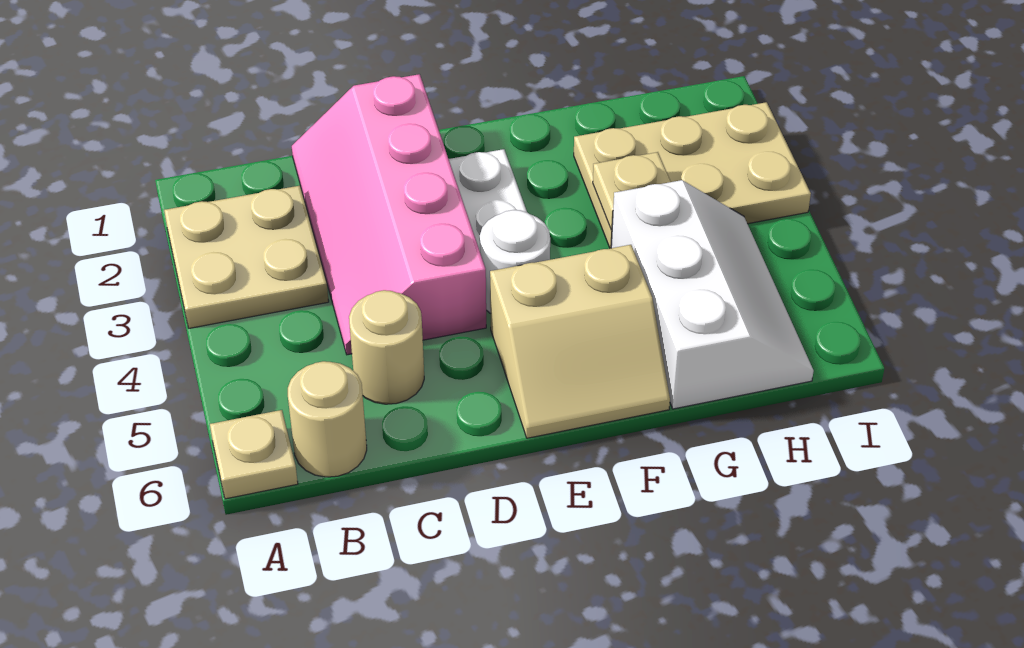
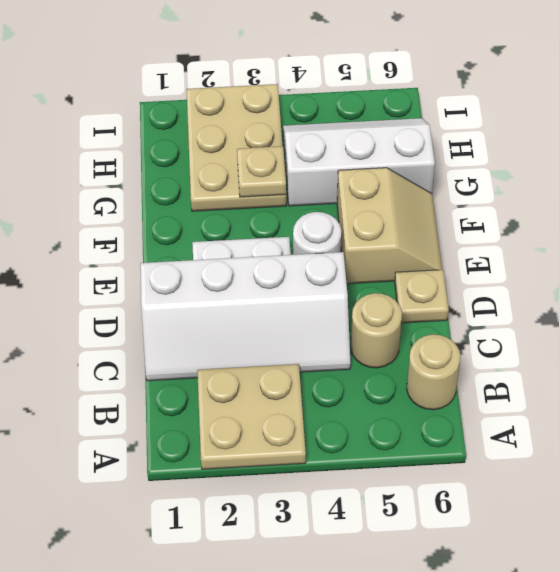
tan 1x1 plate [210,410,298,499] -> tan 1x1 plate moved to [395,270,449,323]
pink 2x4 slope [292,74,486,355] -> white 2x4 slope [140,252,351,381]

